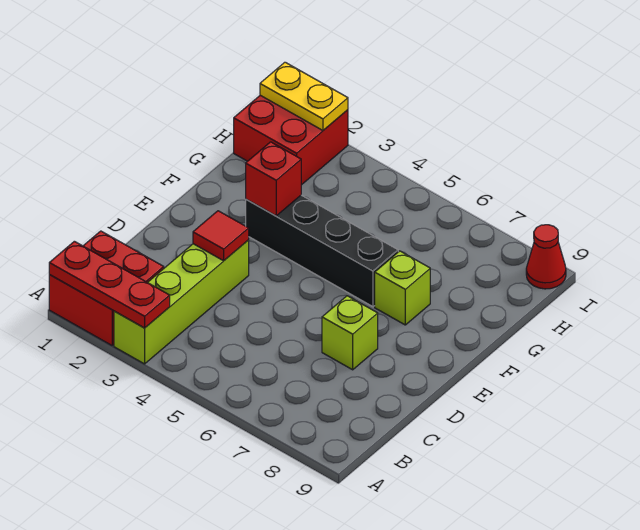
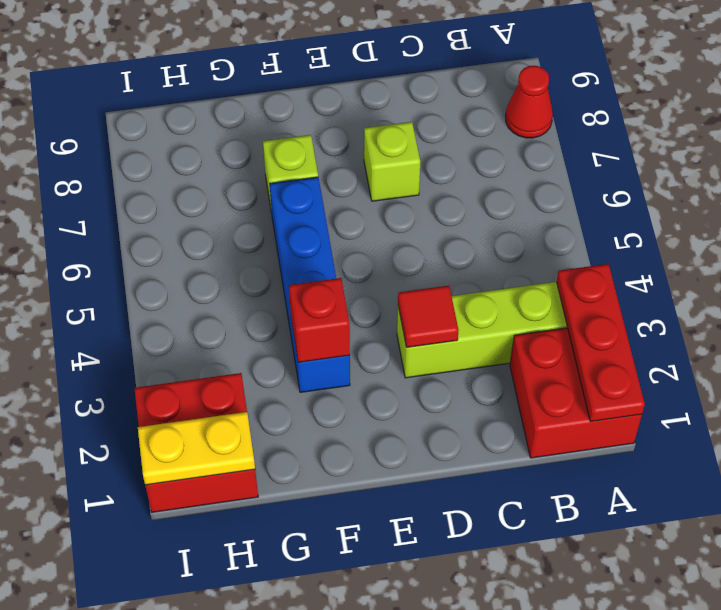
black 1x4 brick [246,195,398,307] -> blue 1x4 brick [270,177,350,393]
yellow 1x2 plate [260,62,348,130] -> yellow 1x2 plate turned to [138,412,255,485]
red 1x1 cone [526,225,566,289] -> red 1x1 cone moved to [506,66,553,138]

